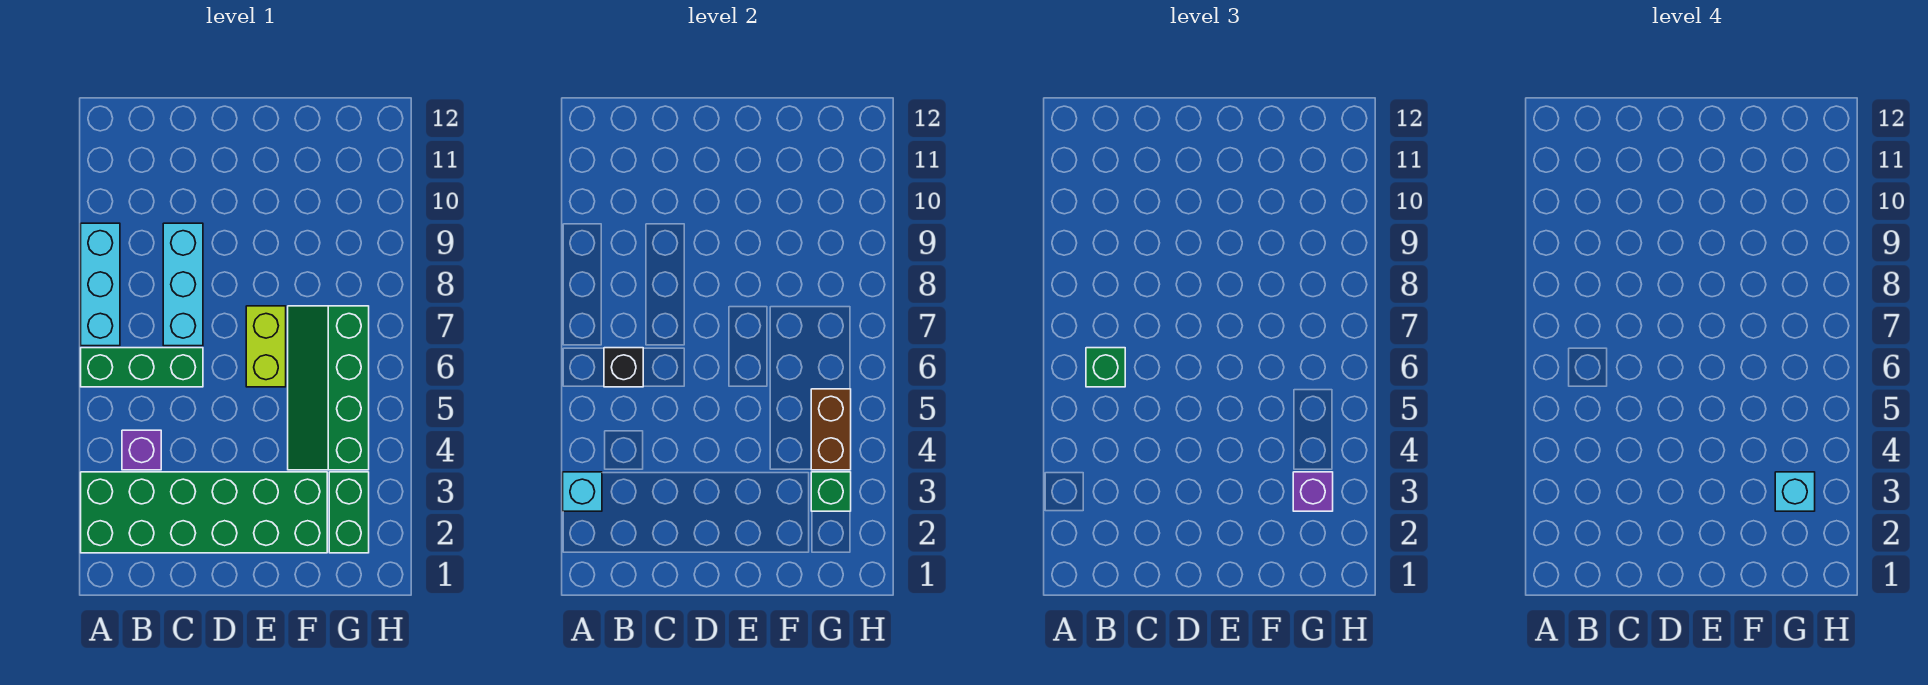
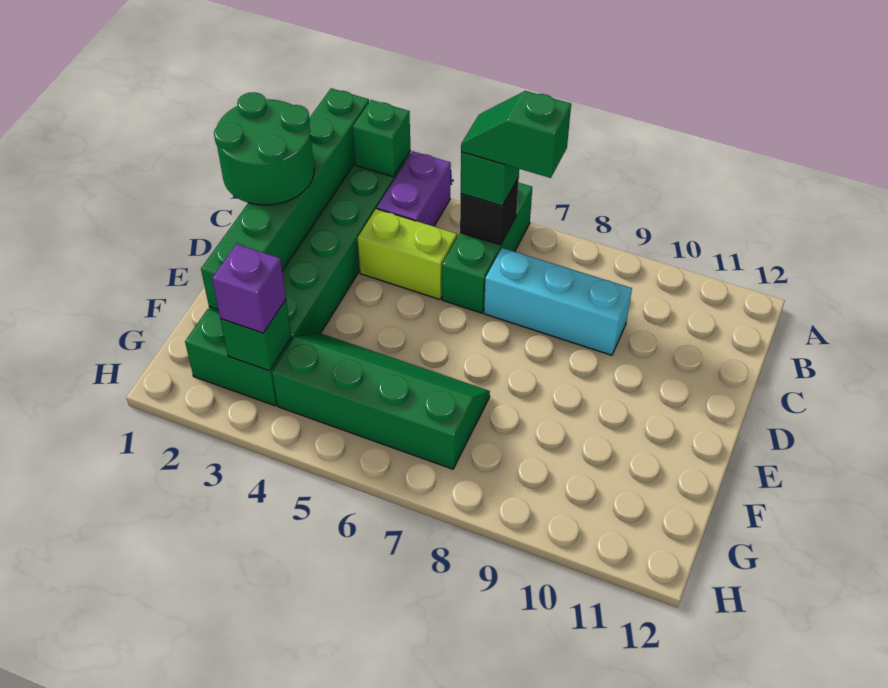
none -> green 1x6 brick [201,88,369,310]
cyan 1x1 brick [563,472,602,511] -> green 1x1 brick [353,100,411,177]
cyan 1x3 brick [81,223,120,346] -> none
purple 1x1 brick [122,430,161,470] -> purple 1x2 brick [377,151,451,226]
none -> green 1x2 slope [461,91,571,178]
none -> green 2x2 round brick [214,92,314,205]
lime 1x2 brick [246,306,286,387] -> lime 1x2 brick moved to [358,209,457,299]
cyan 1x1 brick [1775,472,1815,511] -> none
brown 1x2 brick [811,389,851,470] -> none

